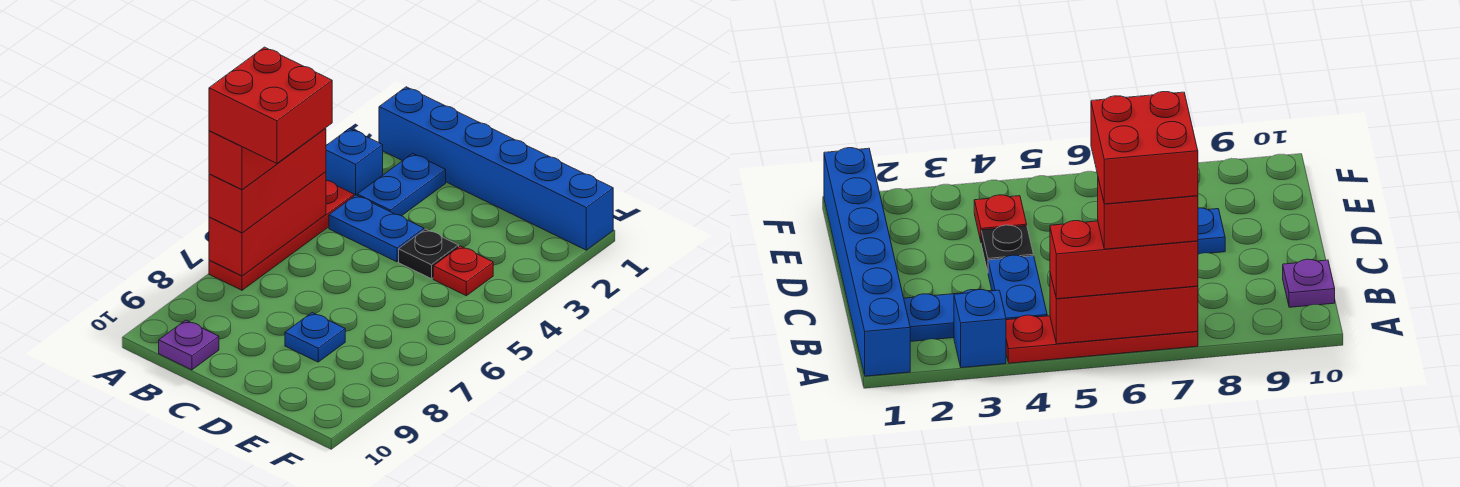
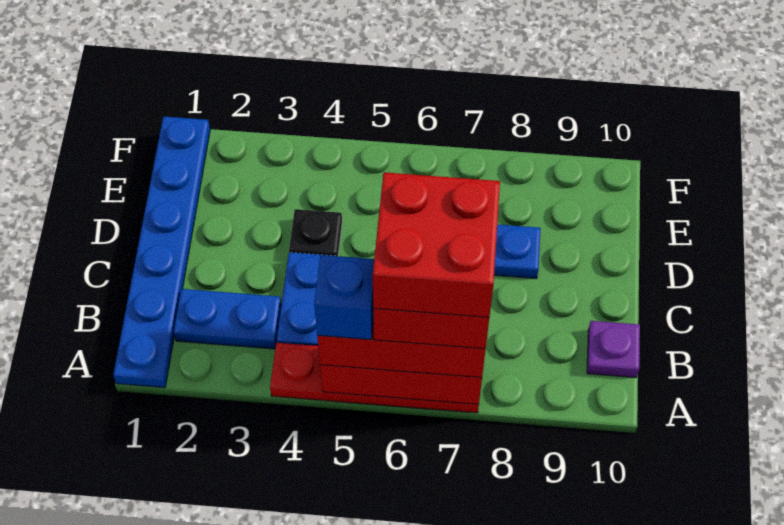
blue 1x6 brick [379,87,613,250] -> blue 1x6 plate [113,116,210,388]
blue 1x1 brick [326,129,383,196] -> blue 1x1 brick moved to [314,255,374,340]
red 1x1 plate [433,246,493,296] -> none

